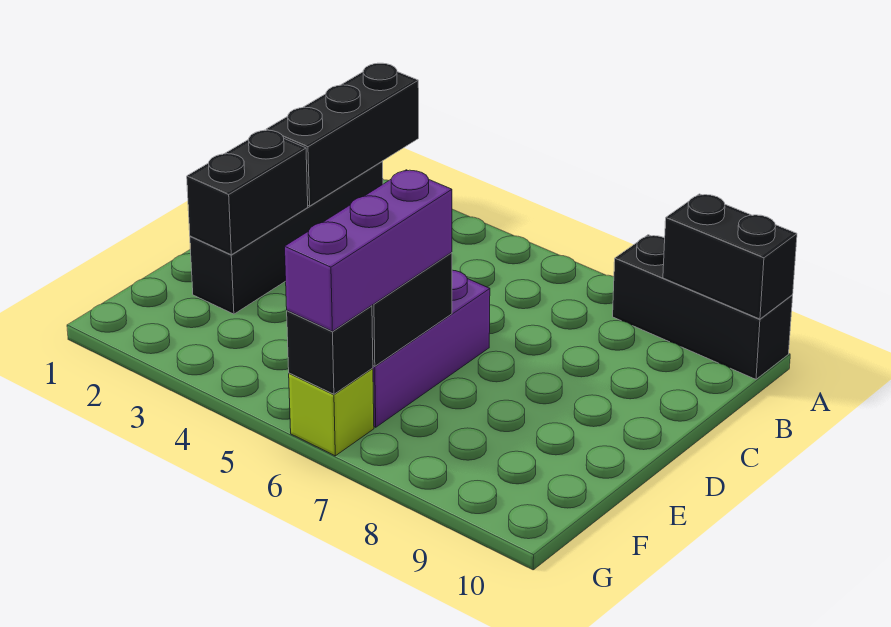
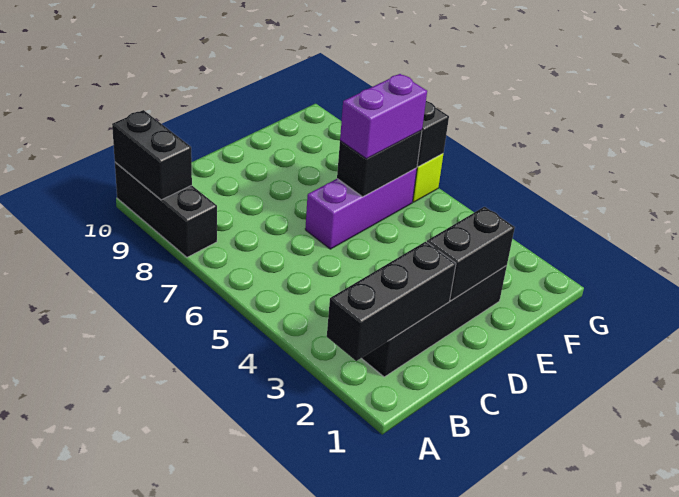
purple 1x3 brick [285,170,452,331] -> purple 1x2 brick [340,74,427,159]

